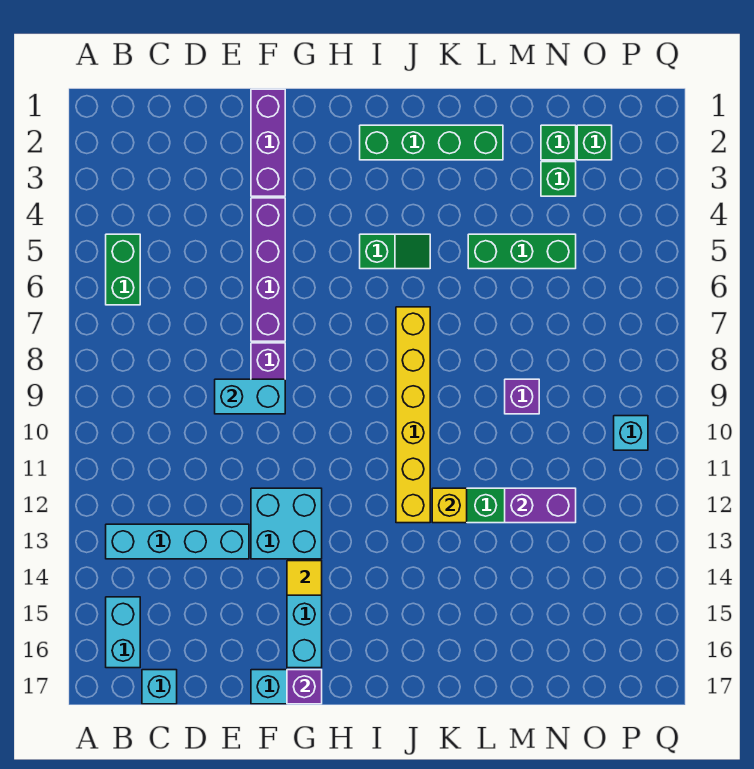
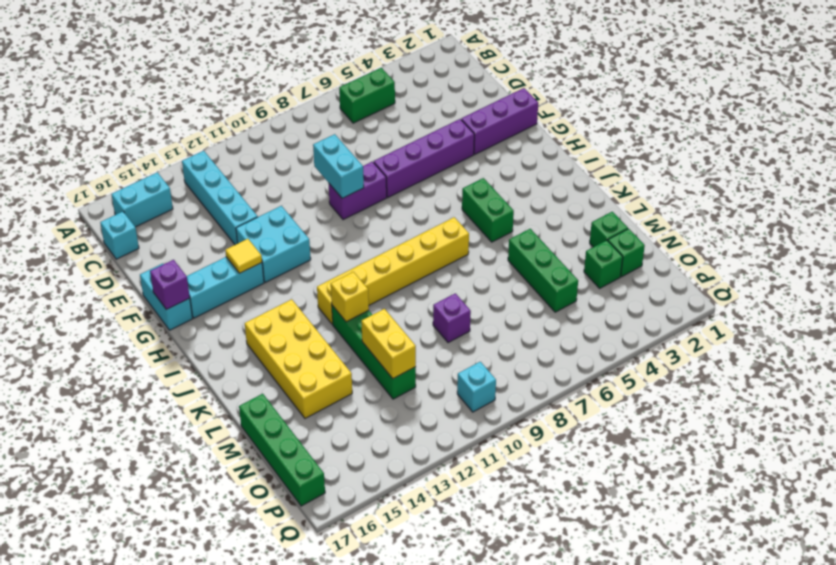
green 1x4 brick [360,125,503,160] -> green 1x4 brick moved to [239,394,325,506]
green 1x2 slope [360,234,430,269] -> green 1x2 brick [462,178,514,242]
none -> yellow 2x4 brick [245,299,352,418]
purple 1x2 brick [505,488,576,523] -> yellow 1x2 brick [361,309,416,378]
green 1x1 brick [577,125,612,160] -> green 1x1 brick moved to [590,212,628,247]

